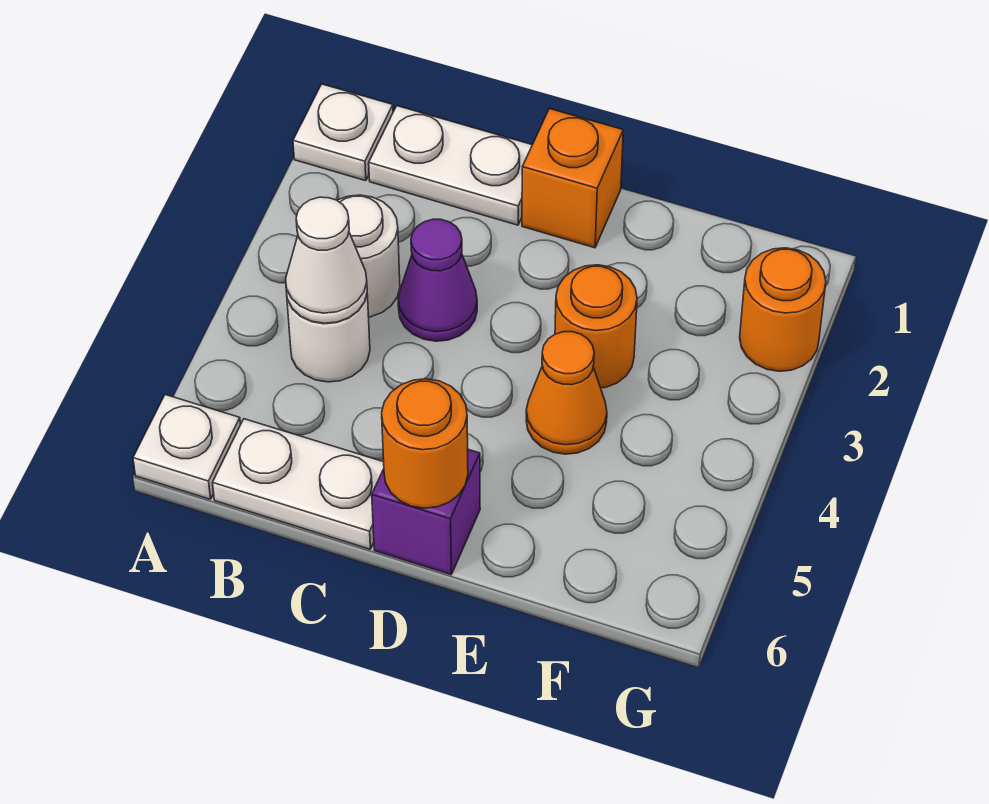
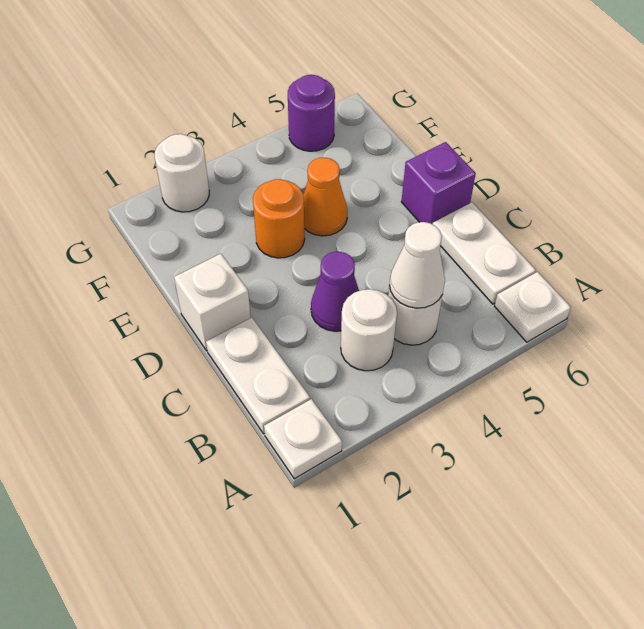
orange 1x1 brick [522,109,623,248] -> white 1x1 brick [174,254,251,351]
orange 1x1 round brick [382,379,468,508] -> none
orange 1x1 round brick [740,248,826,371] -> white 1x1 round brick [155,134,209,212]
none -> purple 1x1 round brick [288,75,335,151]

